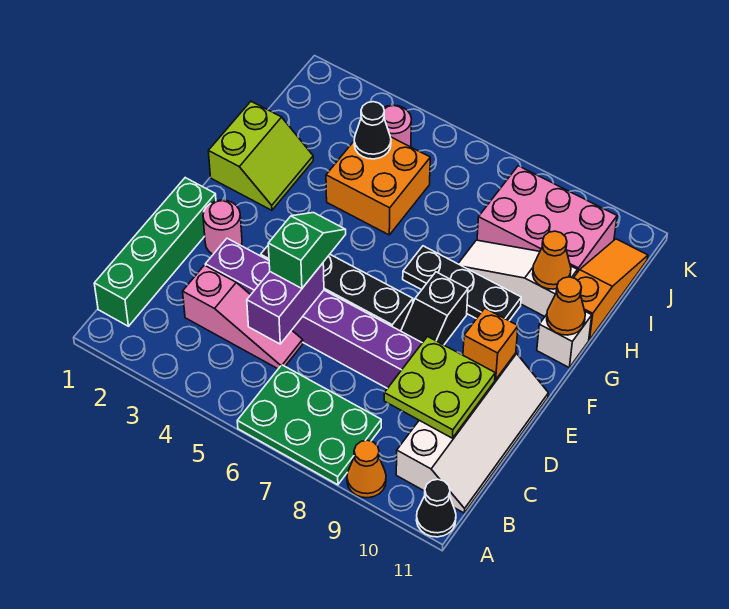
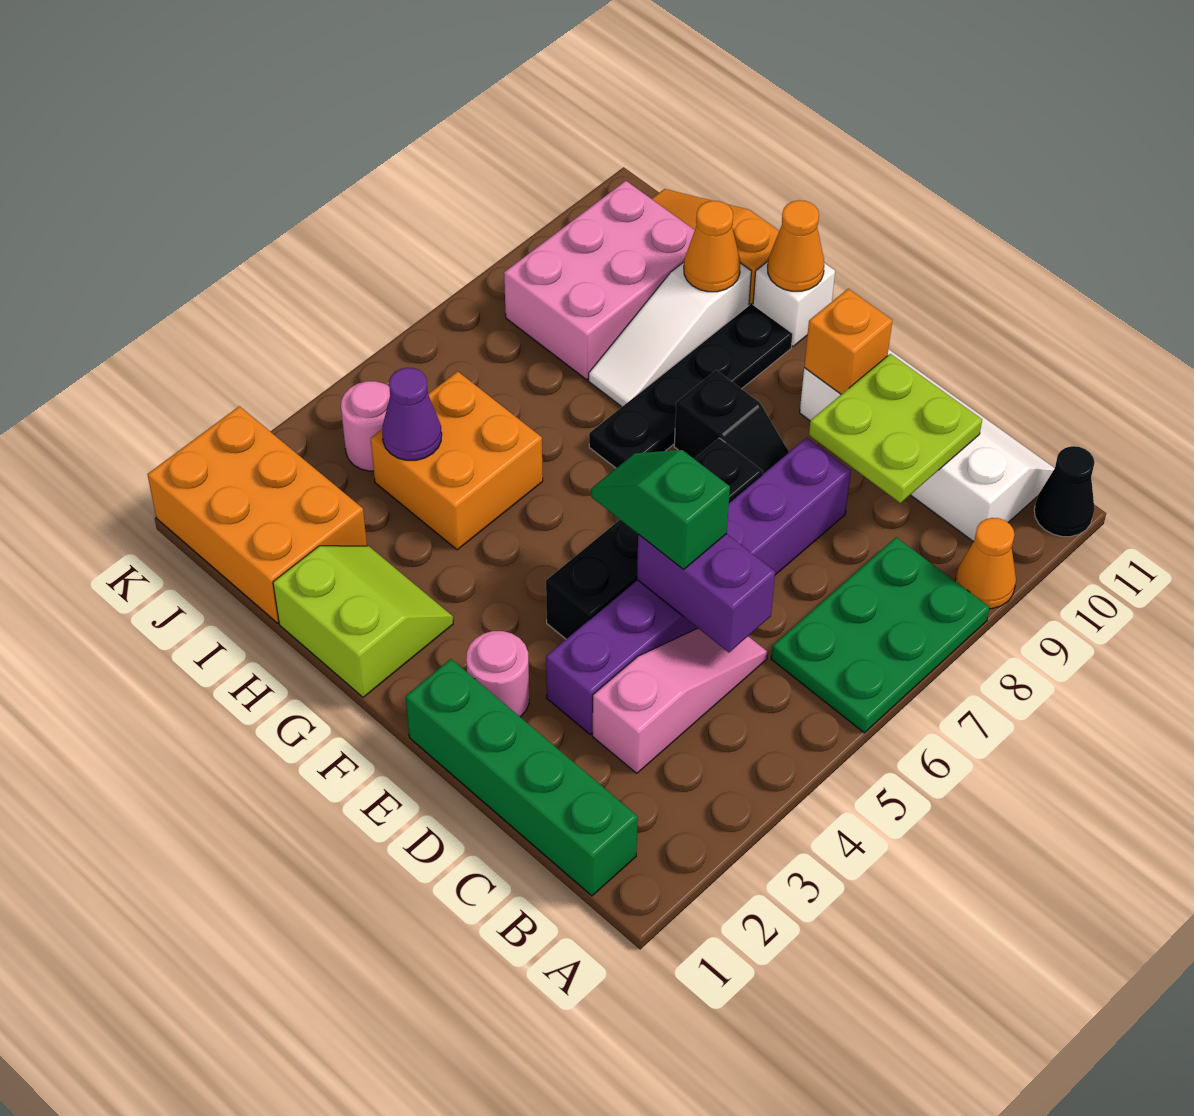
black 1x3 plate [403,246,521,321] -> black 1x4 plate [589,304,793,468]
none -> orange 2x3 brick [147,406,367,623]
black 1x1 cone [354,102,391,159] -> purple 1x1 cone [382,368,442,460]

